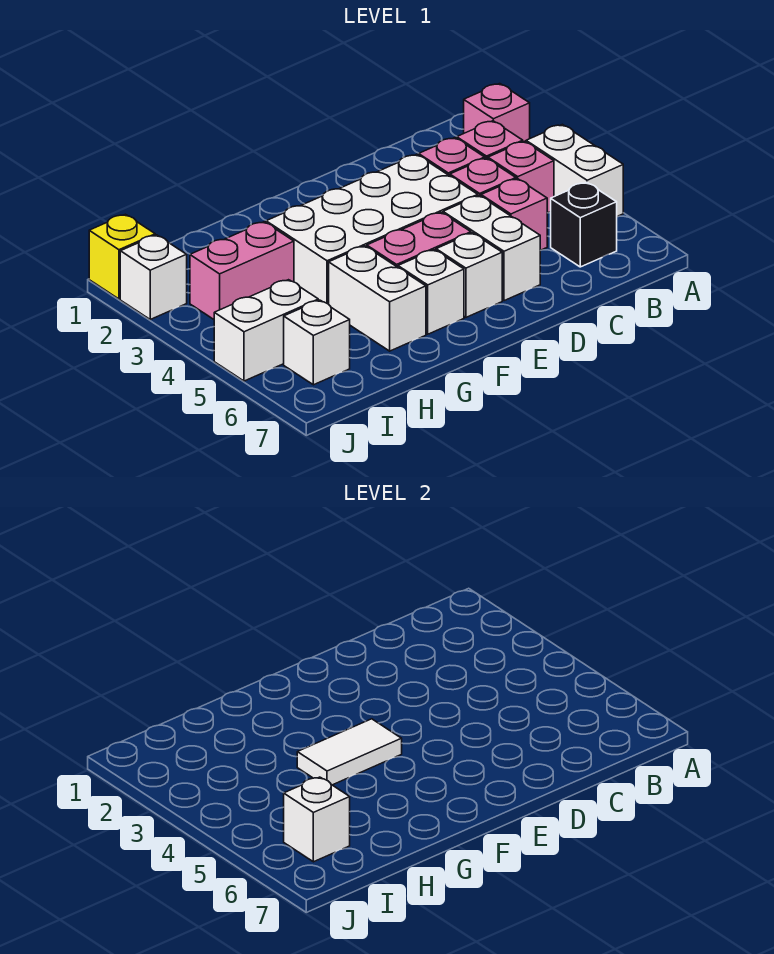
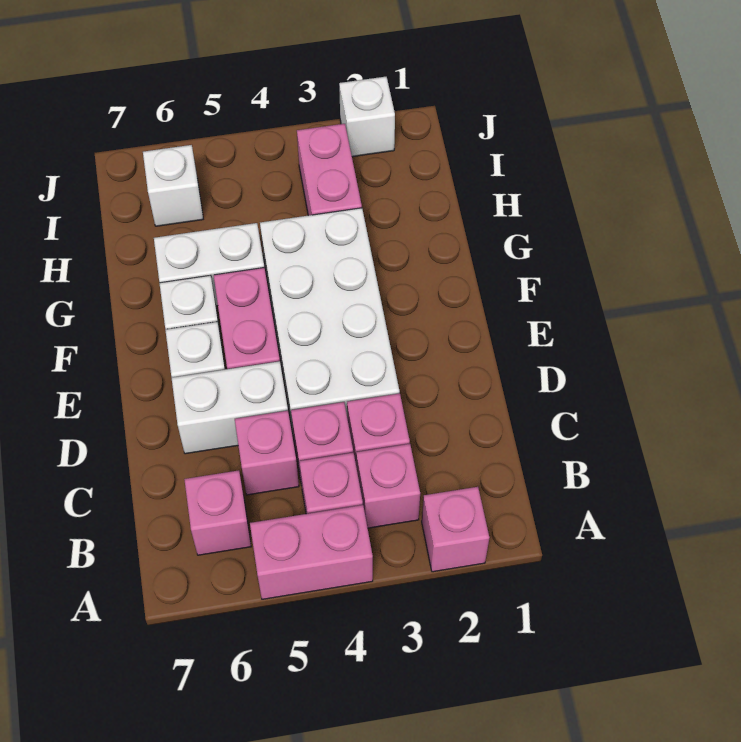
white 1x2 brick [526,124,623,217] -> pink 1x2 brick [250,505,373,599]
black 1x1 brick [551,182,617,267] -> pink 1x1 brick [184,470,251,555]
white 1x2 tile [297,719,402,785] -> none
white 1x2 brick [214,280,318,381] -> none
white 1x1 brick [284,777,350,862] -> none
yellow 1x1 brick [89,214,155,299] -> none

